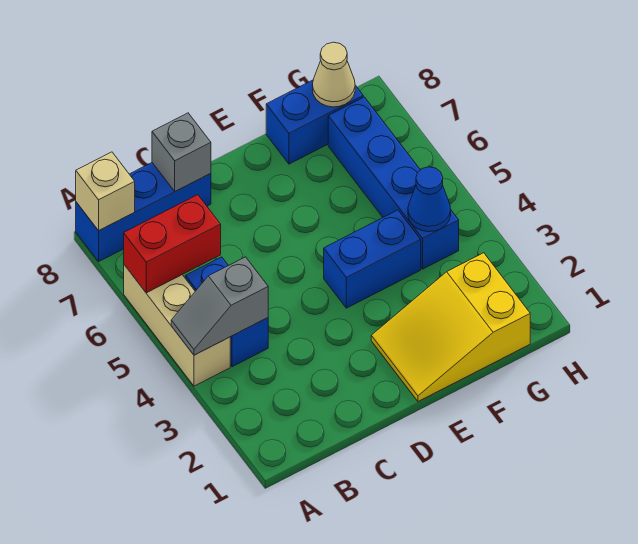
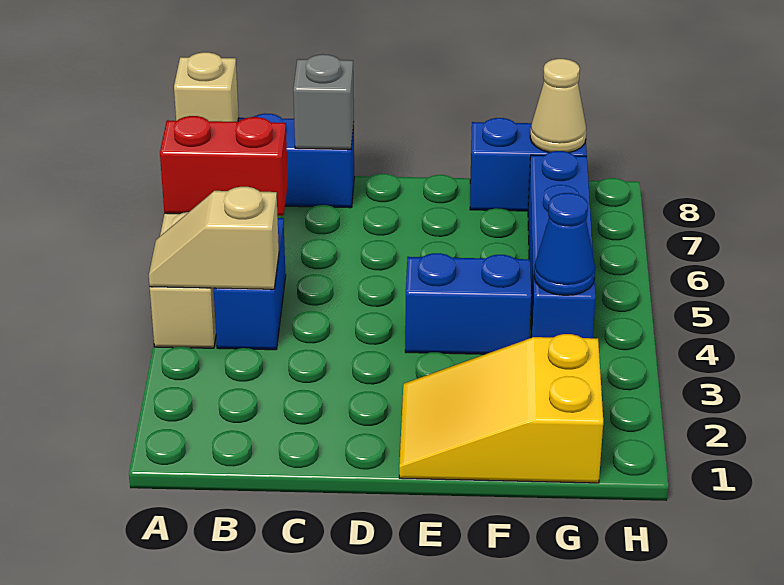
grey 1x2 slope [171,257,268,355] -> tan 1x2 slope [149,187,279,289]

